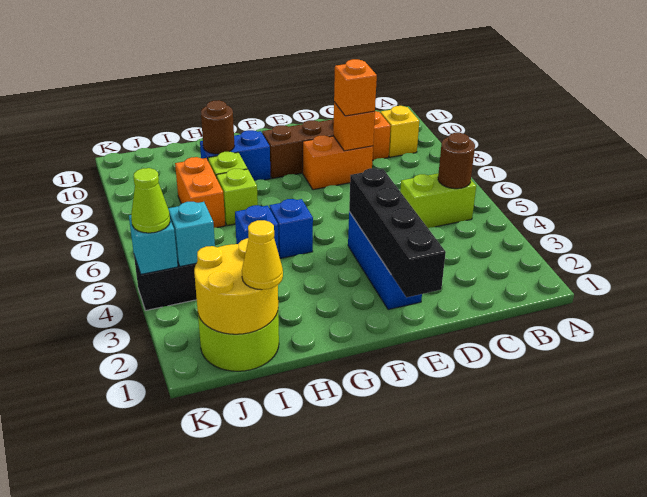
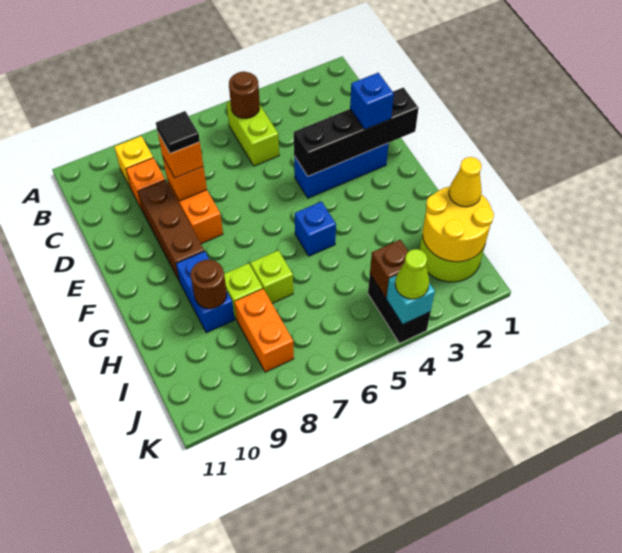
none -> black 1x1 tile [156,111,200,154]
blue 1x1 brick [235,205,279,253] -> blue 1x1 brick moved to [350,73,394,129]
orange 1x2 brick [175,157,225,228] -> orange 1x2 brick turned to [235,289,294,372]
cyan 1x1 brick [168,202,215,266] -> brown 1x1 brick [370,240,408,298]

